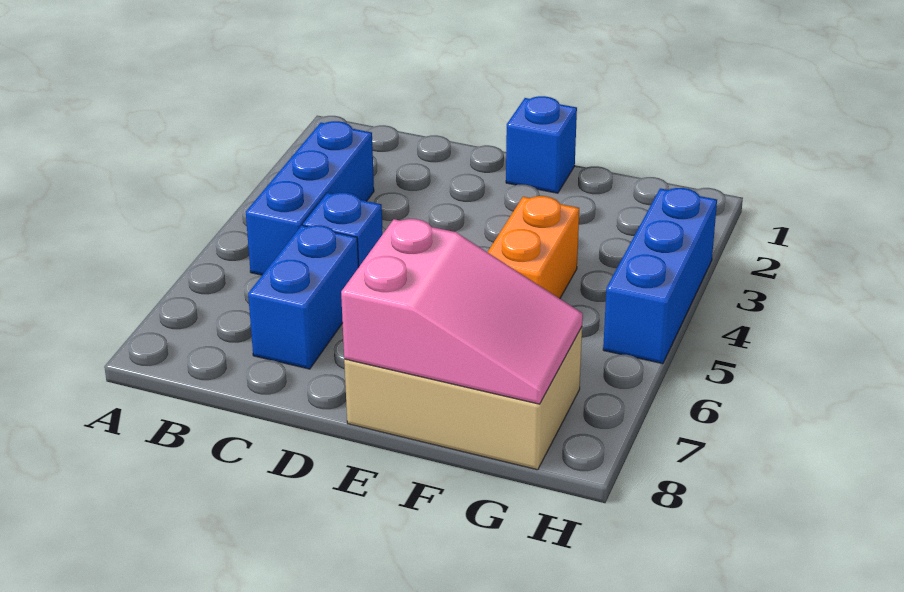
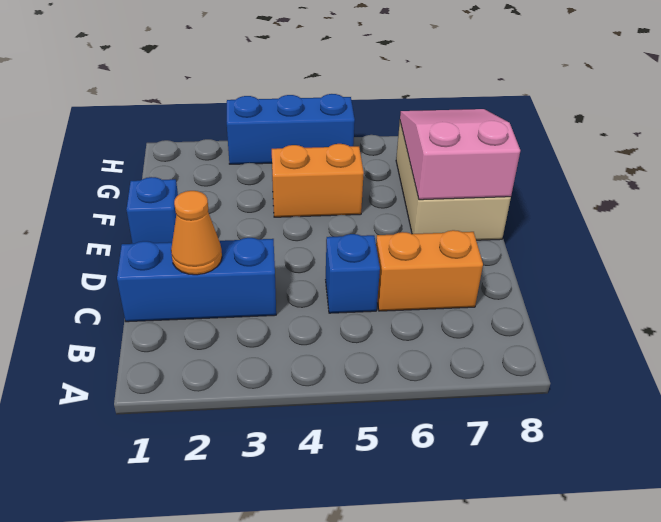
blue 1x3 brick [246,121,374,275] -> blue 1x3 brick moved to [117,238,276,322]
none -> orange 1x1 cone [171,191,222,275]
blue 1x2 brick [248,225,359,369] -> orange 1x2 brick [376,230,483,311]

